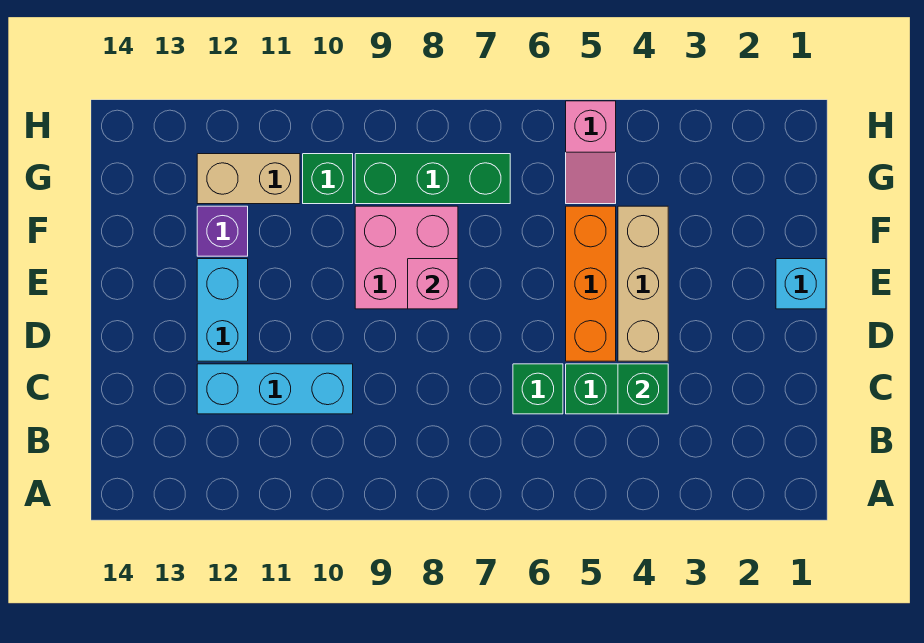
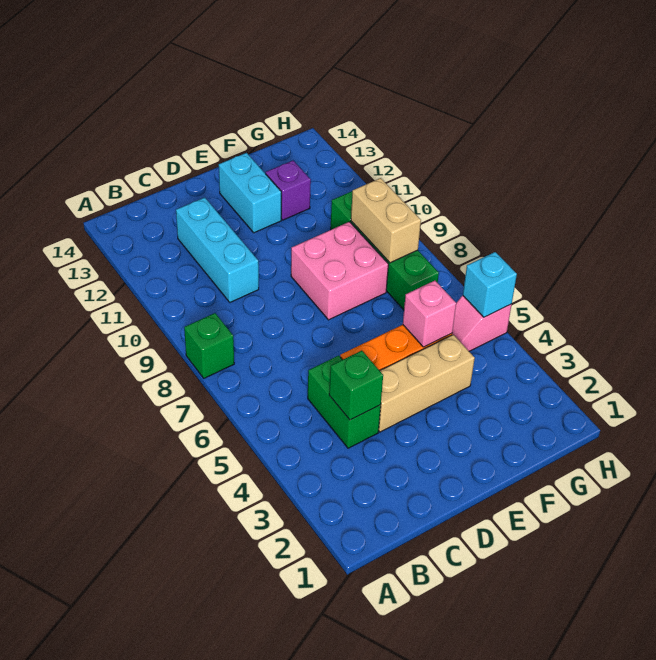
green 1x1 brick [513,364,563,414] -> green 1x1 brick moved to [184,313,234,378]
cyan 1x2 brick [197,259,248,361] -> cyan 1x2 brick turned to [219,153,281,233]
cyan 1x1 brick [776,259,826,309] -> cyan 1x1 brick moved to [463,252,517,317]
pink 1x1 brick [408,259,458,309] -> pink 1x1 brick moved to [403,281,456,347]
tan 1x2 brick [197,154,300,204] -> tan 1x2 brick moved to [351,178,421,263]

